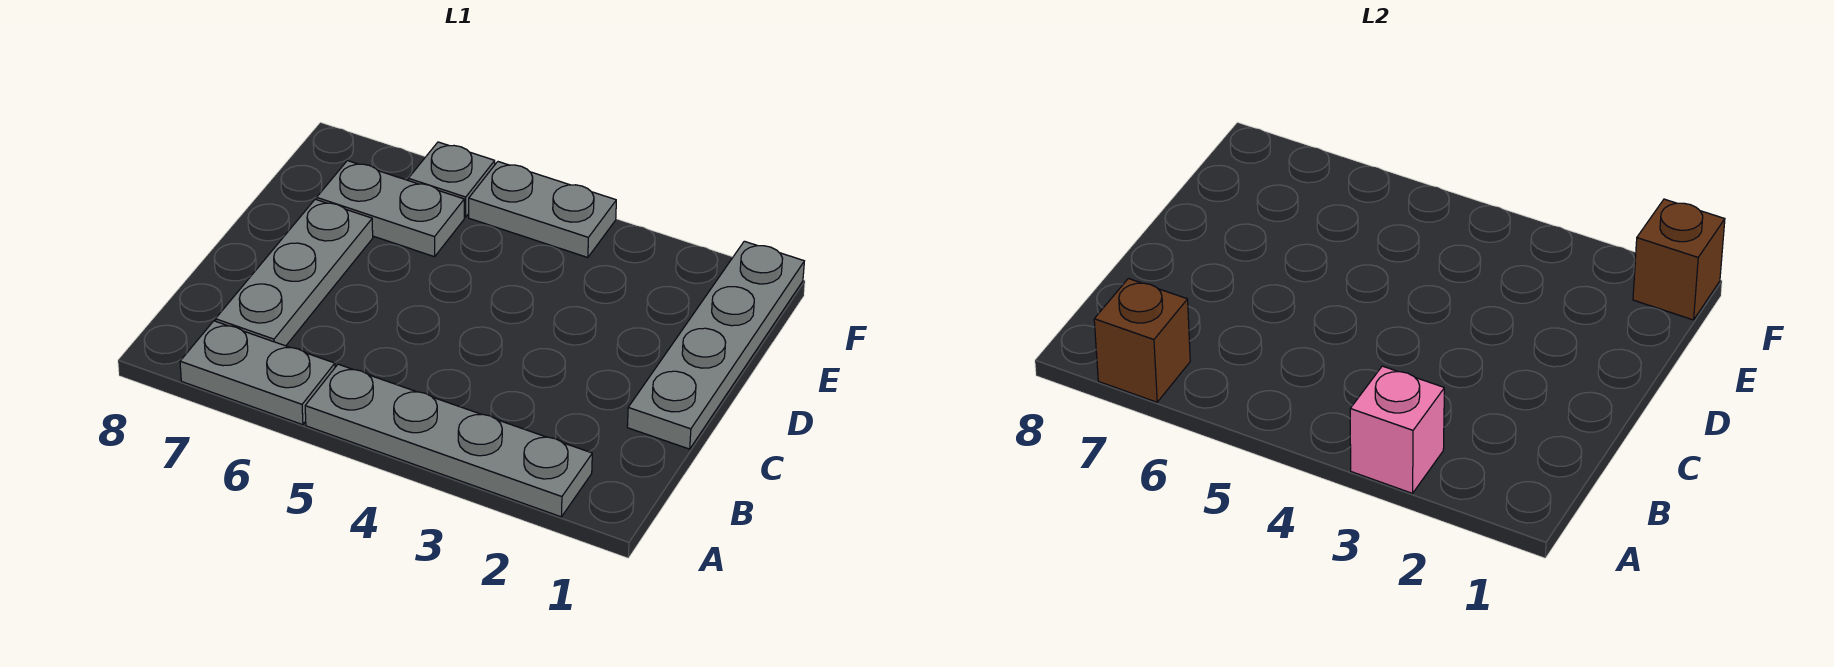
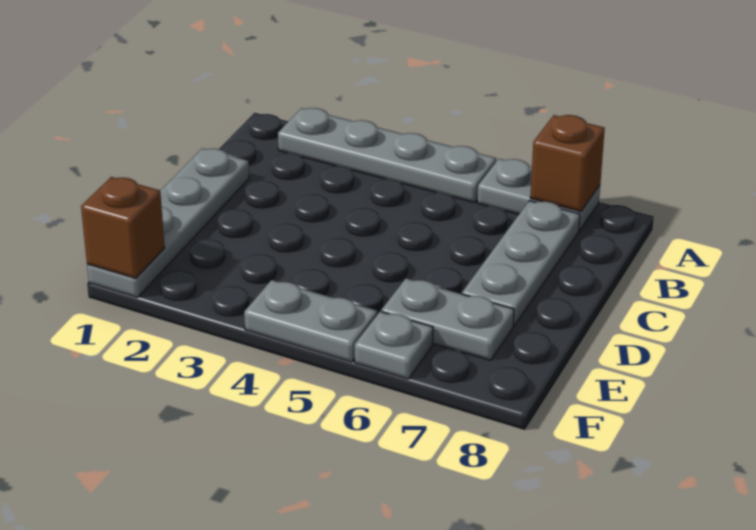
pink 1x1 brick [1350,366,1444,493] -> none

